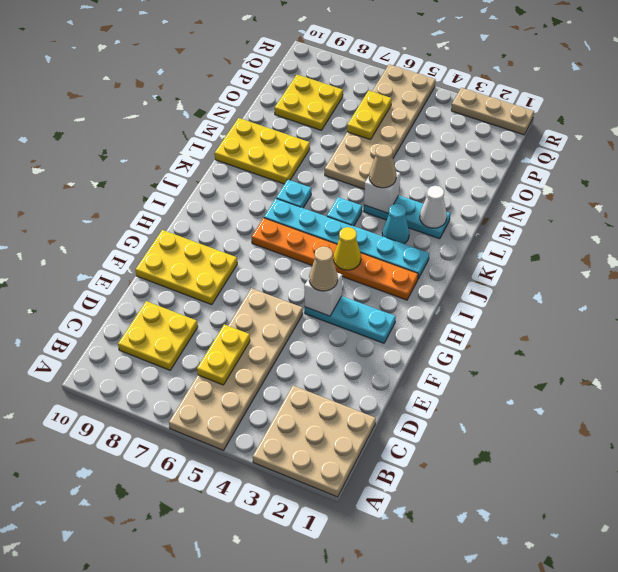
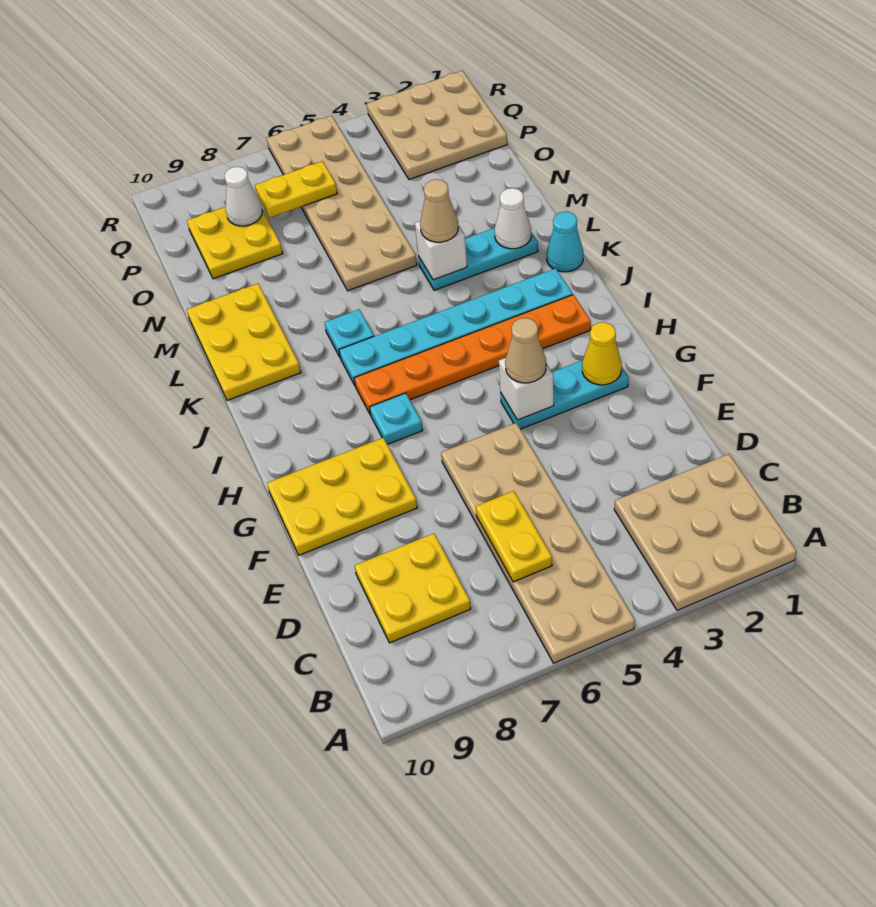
yellow 1x1 cone [334,227,361,270] -> yellow 1x1 cone moved to [582,322,622,385]
cyan 1x1 cone [382,204,409,244] -> cyan 1x1 cone moved to [547,212,583,272]
cyan 1x1 plate [327,197,362,226] -> cyan 1x1 plate moved to [370,393,423,445]
yellow 2x3 plate [215,118,310,184] -> yellow 2x3 plate turned to [187,284,301,401]
yellow 1x2 plate [347,90,392,140] -> yellow 1x2 plate turned to [255,161,337,218]
none -> white 1x1 cone [225,167,262,226]
tan 1x3 plate [451,88,534,135] -> tan 3x3 plate [367,71,507,180]

